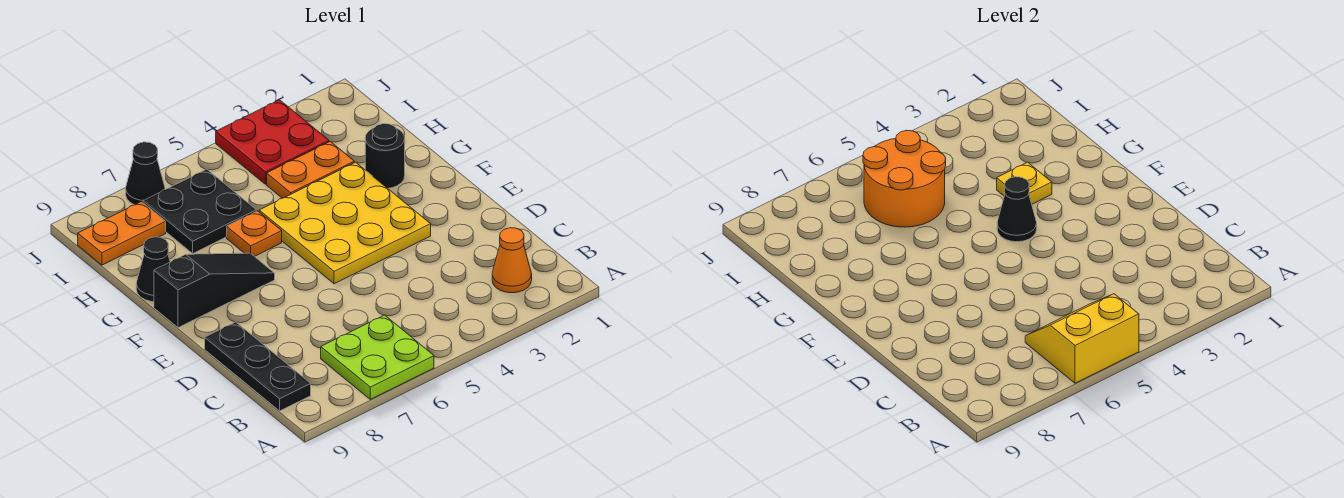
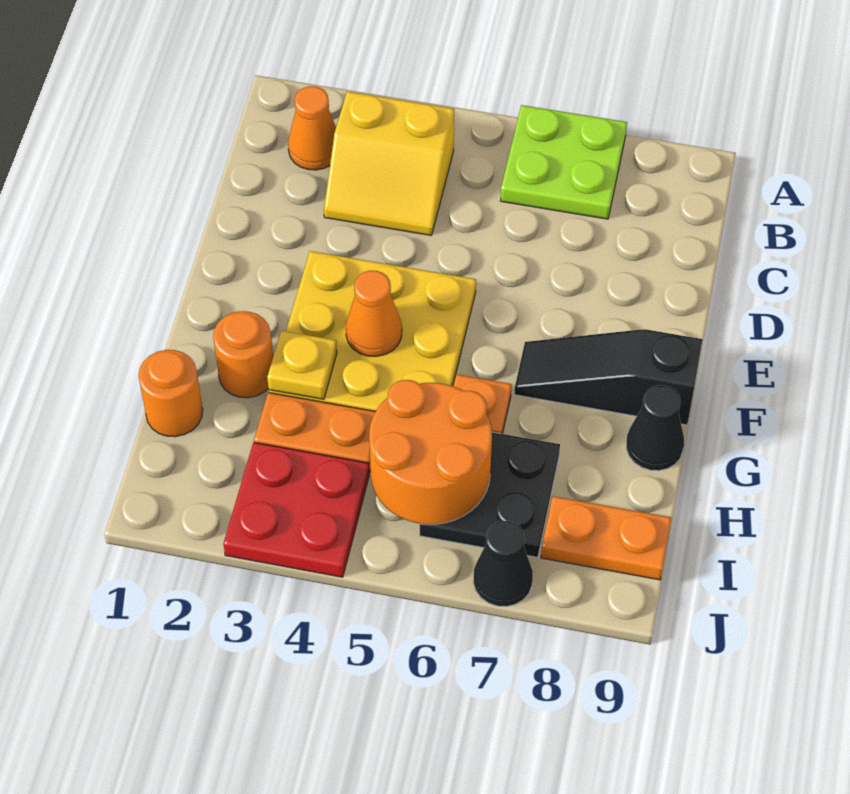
yellow 2x2 slope [1025,294,1139,383] -> yellow 2x2 slope moved to [324,92,454,235]
black 1x3 plate [205,322,311,411] -> none
black 1x1 cone [997,177,1037,242] -> orange 1x1 cone [346,271,402,356]
black 1x1 round brick [365,124,405,188] -> orange 1x1 round brick [213,311,273,398]
none -> orange 1x1 round brick [139,350,203,437]

